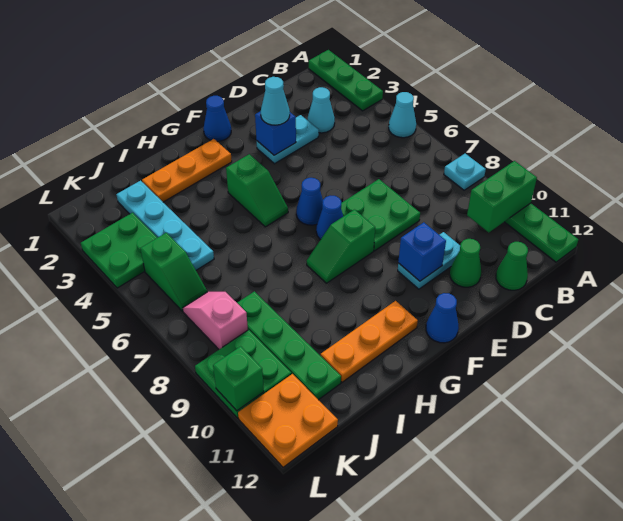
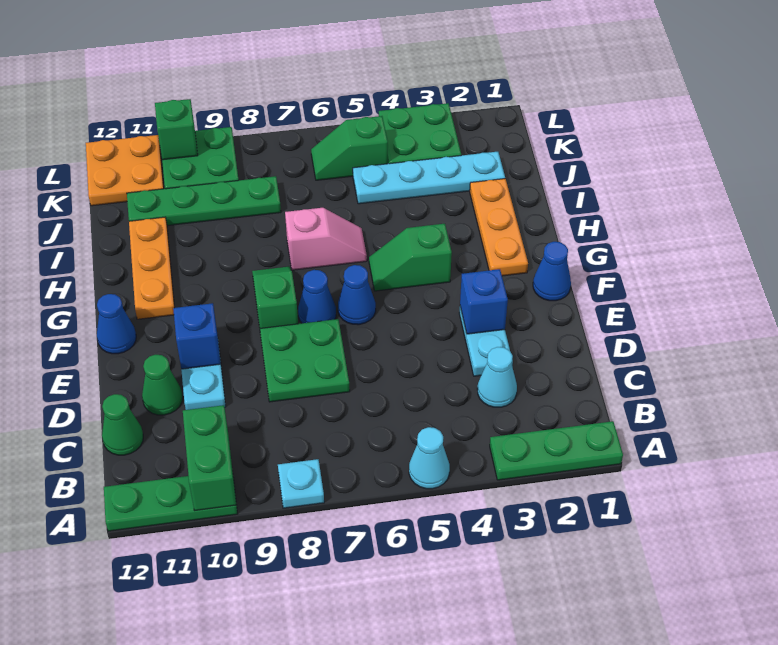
cyan 1x1 cone [261,77,290,125] -> none
pink 1x2 slope [183,292,248,349] -> pink 1x2 slope moved to [285,208,367,270]

